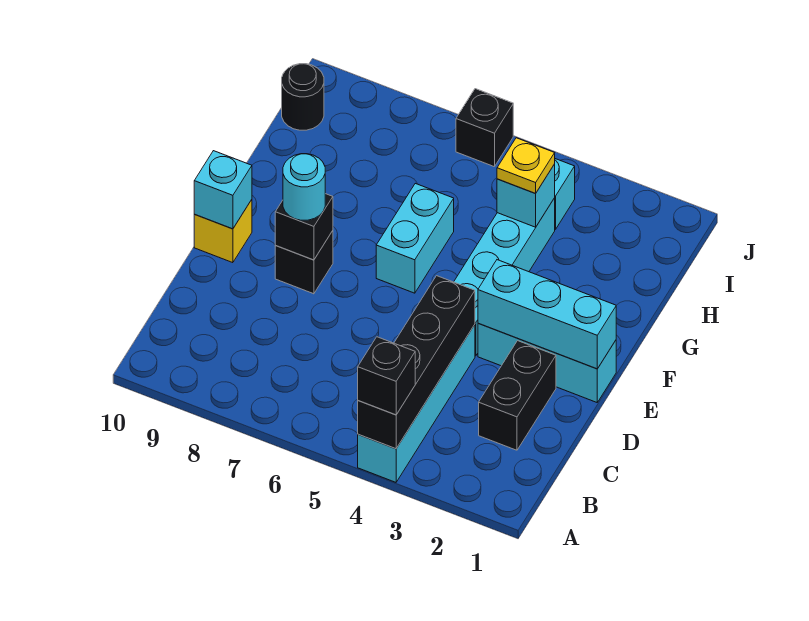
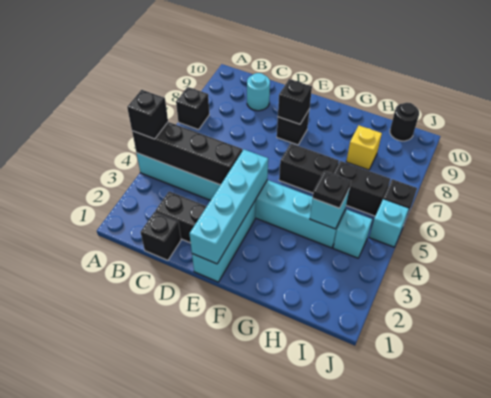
none -> black 1x1 brick [176,87,209,130]
none -> black 1x1 brick [141,212,181,260]
cyan 1x3 brick [478,260,616,369] -> cyan 1x4 brick [190,150,268,264]
cyan 1x1 round brick [283,154,325,220] -> cyan 1x1 round brick moved to [247,73,270,111]
yellow 1x1 brick [194,200,252,263] -> yellow 1x1 brick moved to [346,126,382,170]
cyan 1x1 brick [194,151,252,229] -> cyan 1x1 brick moved to [369,199,409,247]
cyan 1x2 brick [376,183,454,293] -> black 1x2 brick [279,144,339,193]
yellow 1x1 plate [497,138,555,194] -> black 1x1 plate [313,171,351,208]
none -> black 1x2 brick [334,161,390,216]

